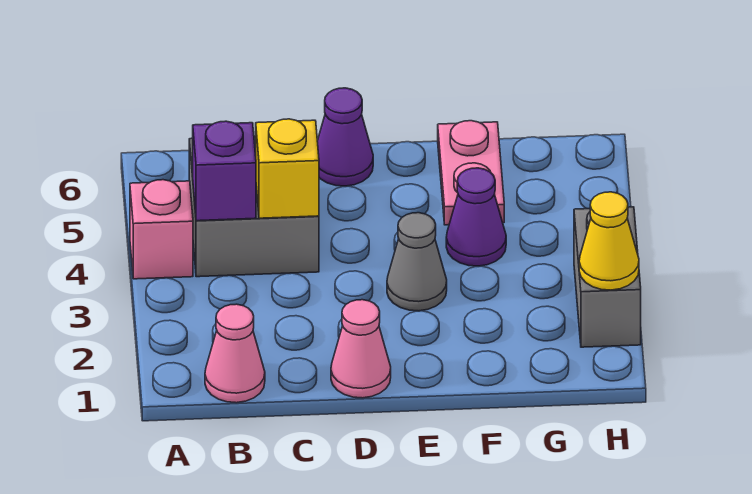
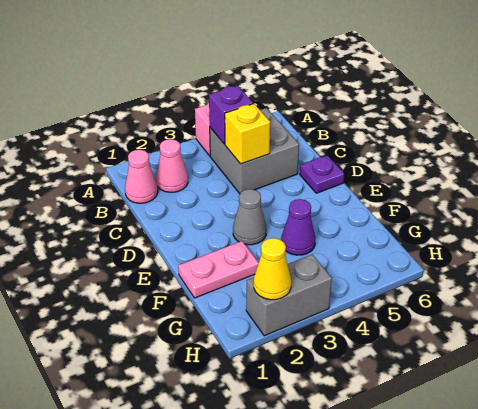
pink 1x1 cone [331,300,391,398] -> pink 1x1 cone moved to [156,139,188,192]
purple 1x1 cone [317,88,373,186] -> purple 1x1 plate [300,155,344,193]
pink 1x2 plate [438,121,504,225] -> pink 1x2 plate moved to [178,241,259,298]

